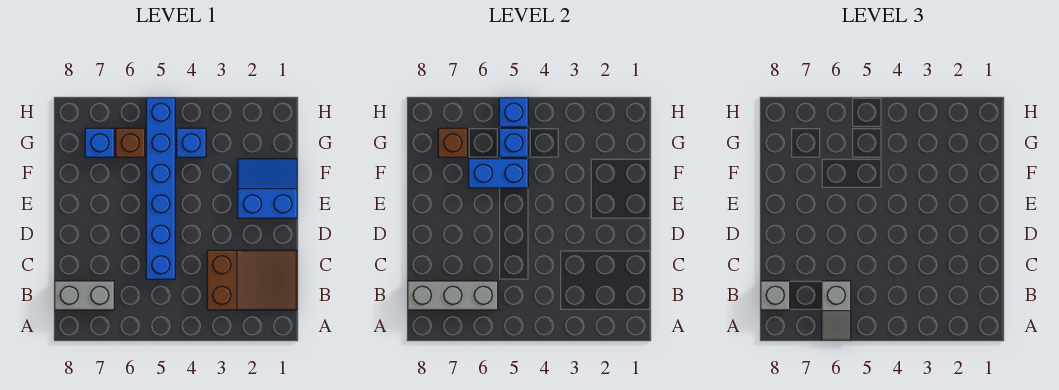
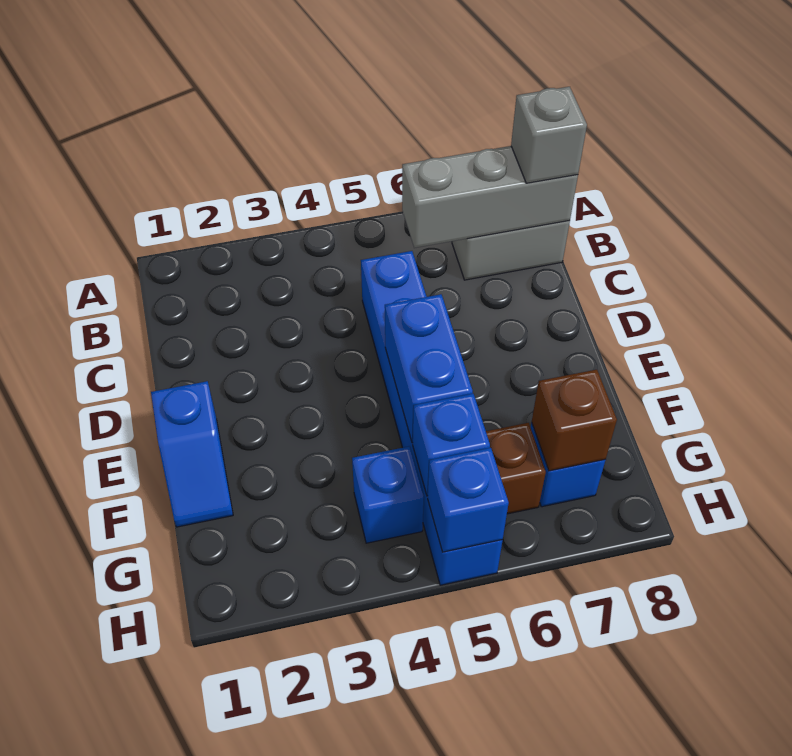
grey 1x2 slope [822,281,851,340] -> none
brown 2x3 slope [207,250,297,310] -> none
blue 2x2 slope [238,159,297,218] -> blue 1x2 slope [151,381,233,527]
blue 1x2 brick [469,159,528,188] -> blue 1x2 brick turned to [385,294,473,443]

